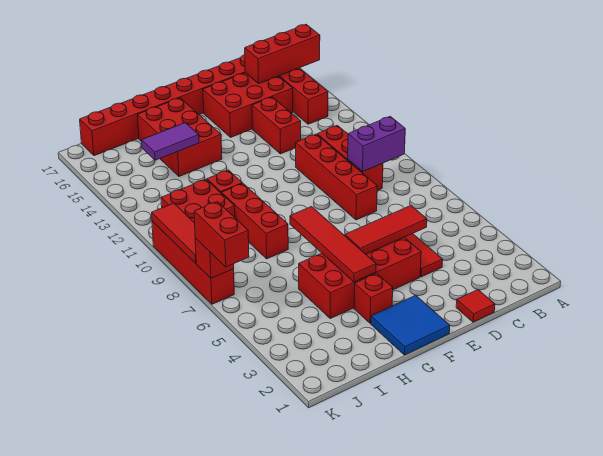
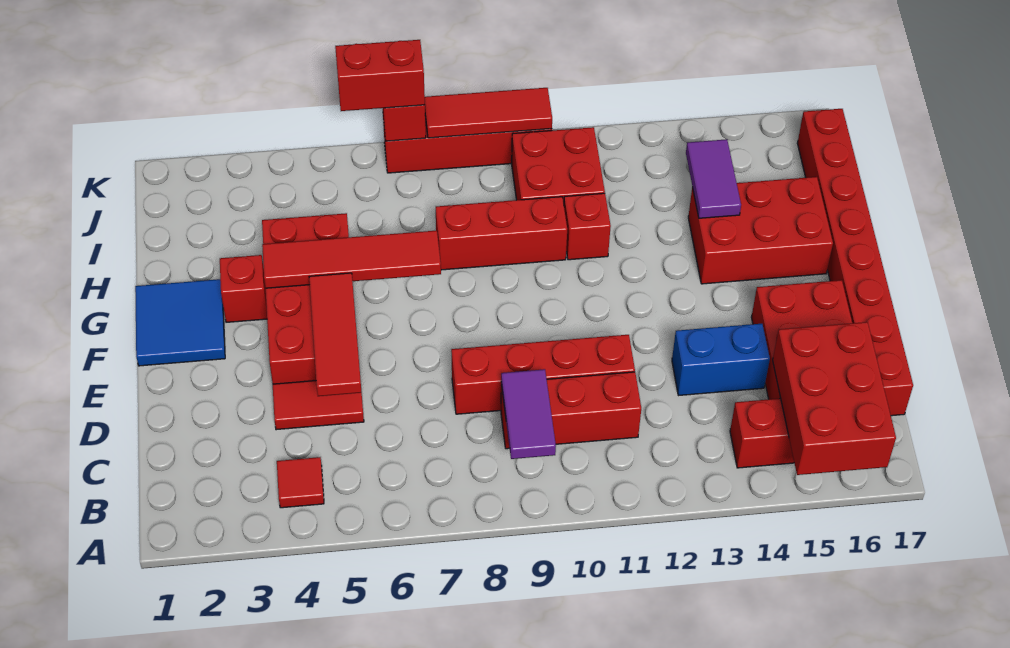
red 1x3 brick [245,24,320,84] -> red 2x3 brick [773,322,896,475]
purple 1x2 brick [348,116,405,172] -> purple 1x2 tile [501,369,556,459]
red 1x1 tile [456,290,495,322] -> red 1x1 tile moved to [277,457,324,508]
red 1x2 brick [252,97,301,154] -> blue 1x2 brick [672,324,770,396]

